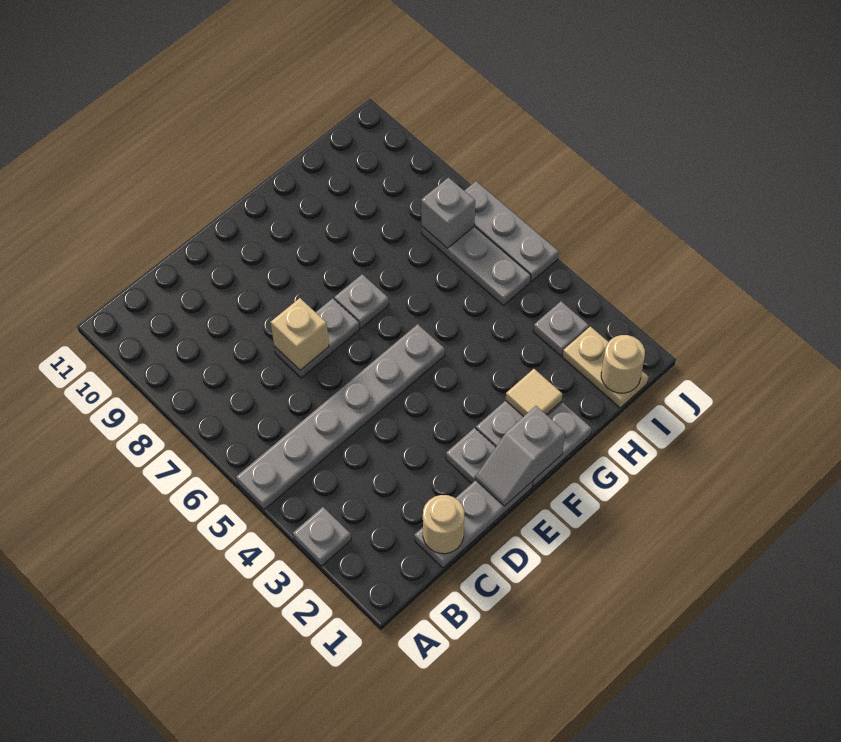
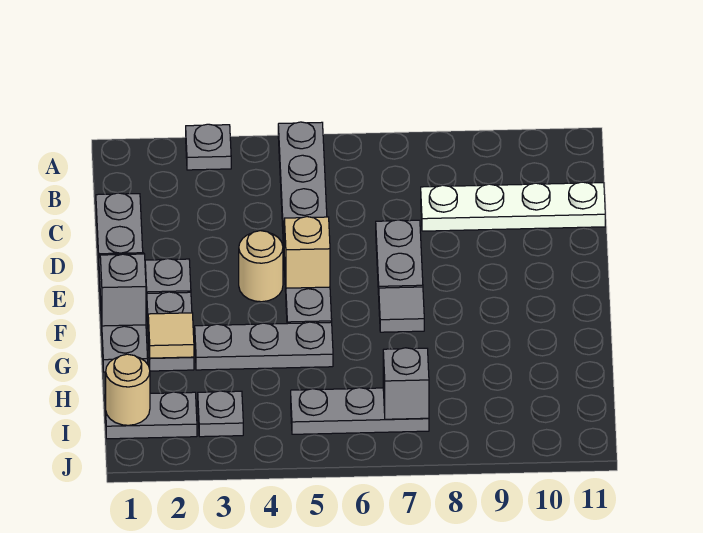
tan 1x1 round brick [423,495,464,554] -> tan 1x1 round brick moved to [239,231,283,302]
none -> white 1x4 plate [421,182,605,231]
tan 1x1 brick [271,298,329,370] -> tan 1x1 brick moved to [284,217,330,288]
grey 1x1 plate [334,274,389,328] -> grey 1x1 tile [379,287,424,332]
tan 1x2 plate [562,326,648,408] -> grey 1x2 plate [105,392,197,439]
grey 1x3 plate [464,181,559,282] -> grey 1x3 plate moved to [195,322,333,370]

